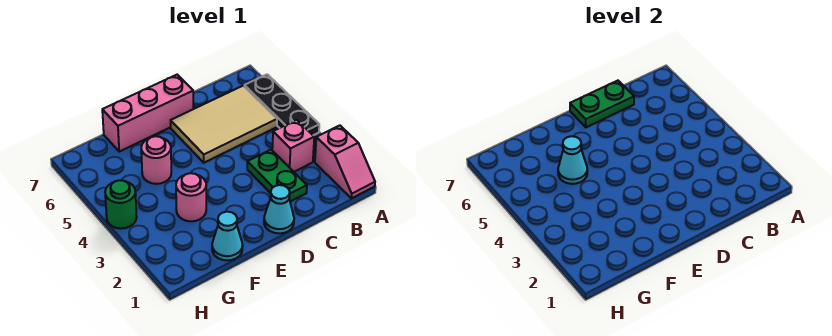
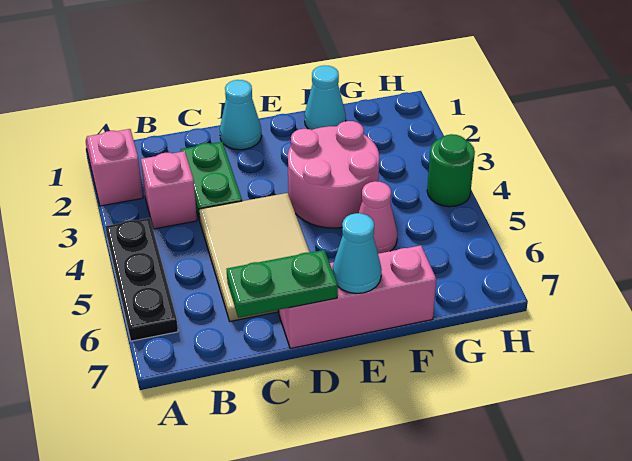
tan 2x3 tile [170,86,277,163] -> tan 2x3 tile turned to [199,193,310,321]
pink 1x1 round brick [176,173,206,221] -> pink 2x2 round brick [288,121,379,228]
pink 1x1 round brick [141,136,171,184] -> pink 1x1 cone [358,181,397,254]
cyan 1x1 cone [558,136,587,184] -> cyan 1x1 cone moved to [332,213,382,293]

